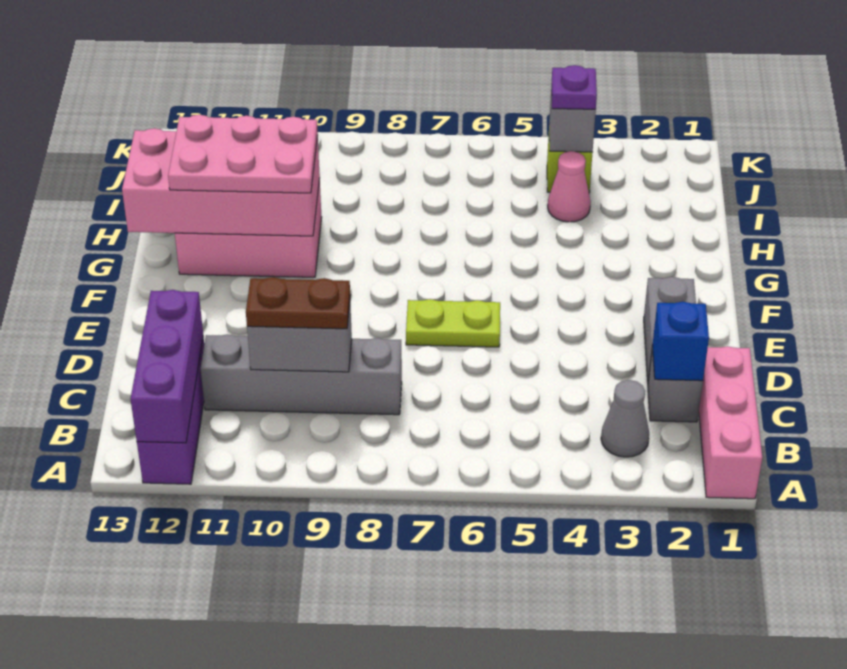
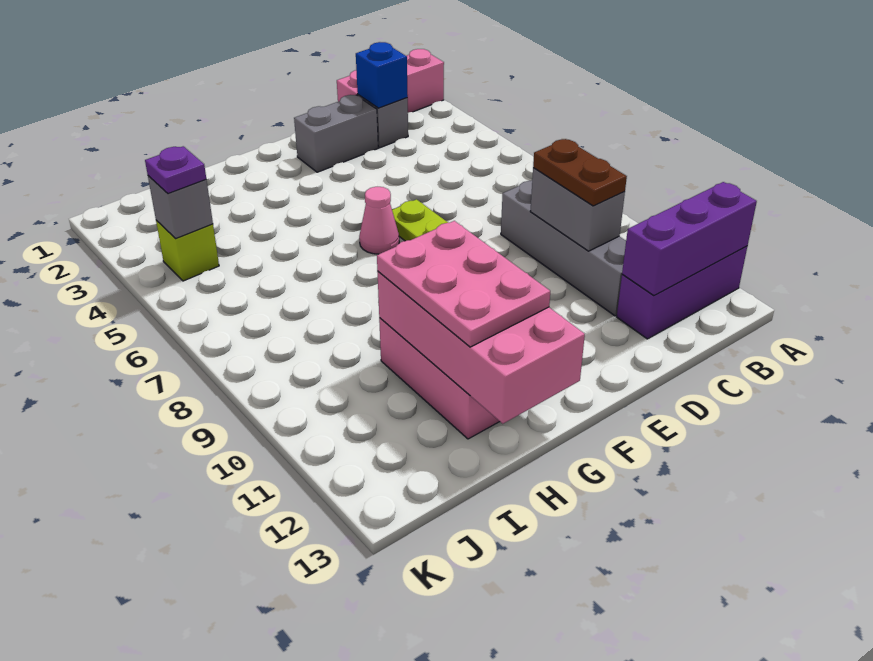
grey 1x1 cone [601,380,649,457] -> none
pink 1x1 cone [548,151,591,222] -> pink 1x1 cone moved to [359,187,399,254]

